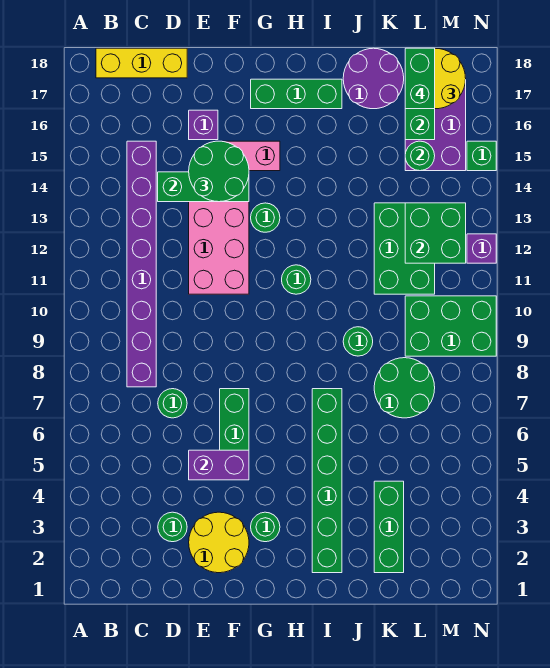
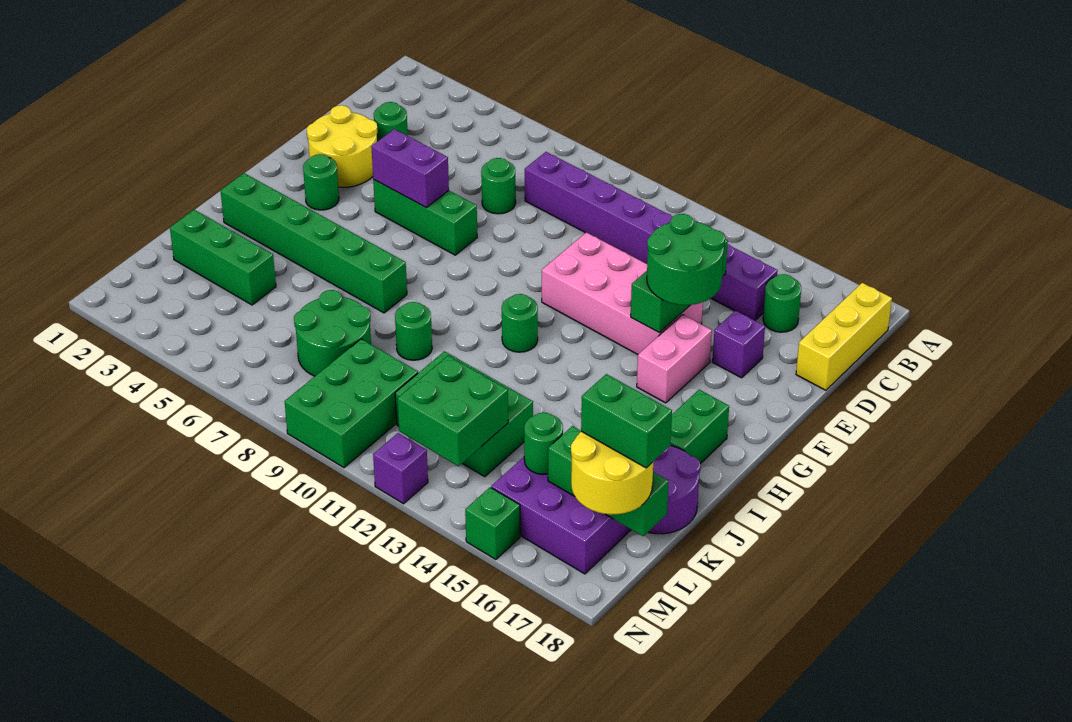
purple 1x2 brick [189,450,249,480] -> purple 1x2 brick turned to [371,129,449,208]
green 1x1 round brick [251,203,280,232] -> green 1x1 round brick moved to [763,274,801,332]
green 1x3 brick [251,79,342,109] -> green 1x2 brick [670,390,729,464]

